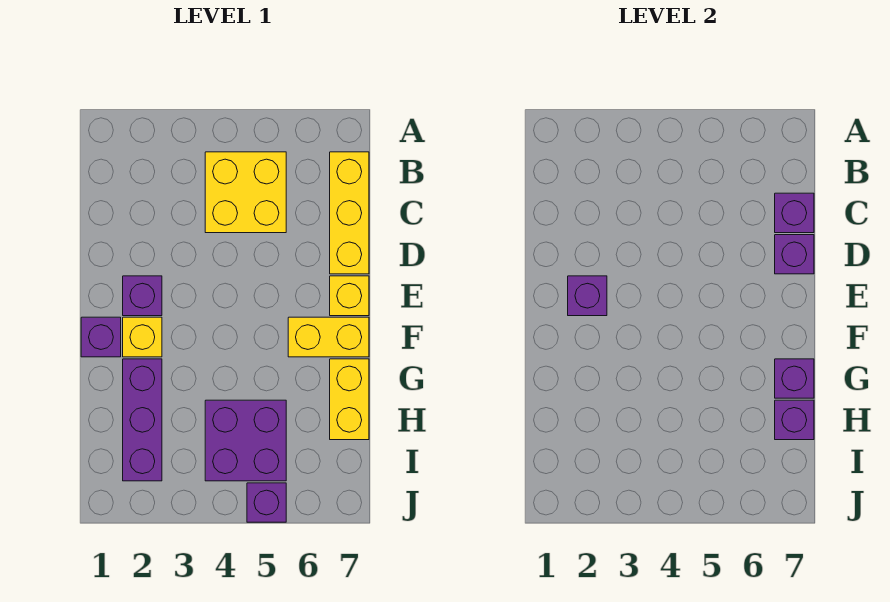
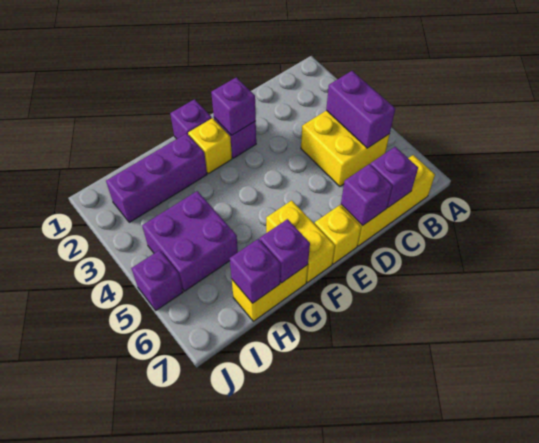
none -> purple 1x2 brick [326,71,395,148]

